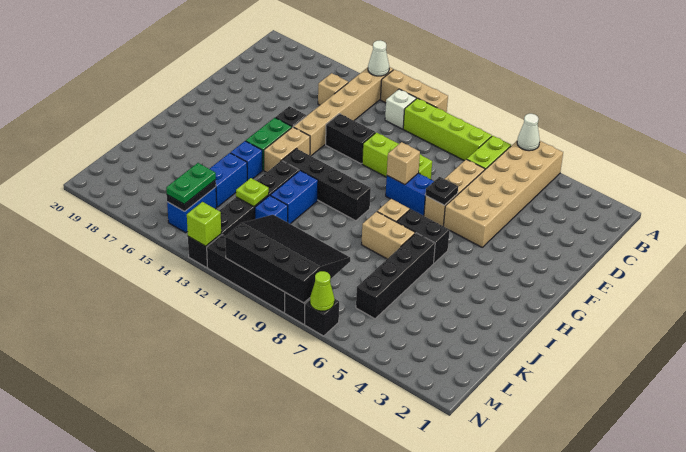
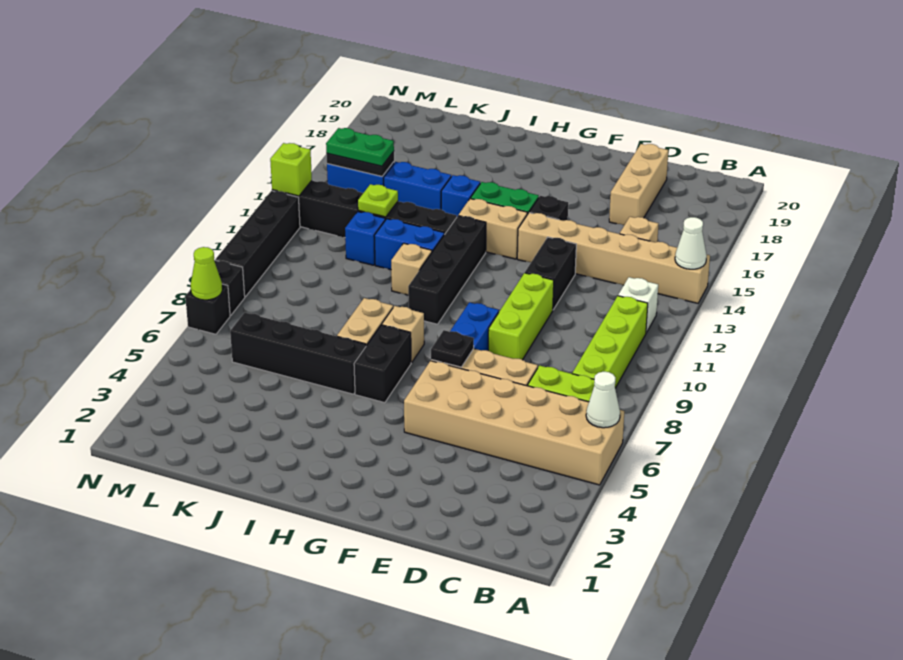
tan 1x3 brick [381,69,448,112] -> tan 1x3 brick moved to [609,144,668,225]
tan 1x1 brick [387,142,420,185] -> tan 1x1 brick moved to [391,243,432,295]
black 3x4 slope [225,215,350,303] -> none

